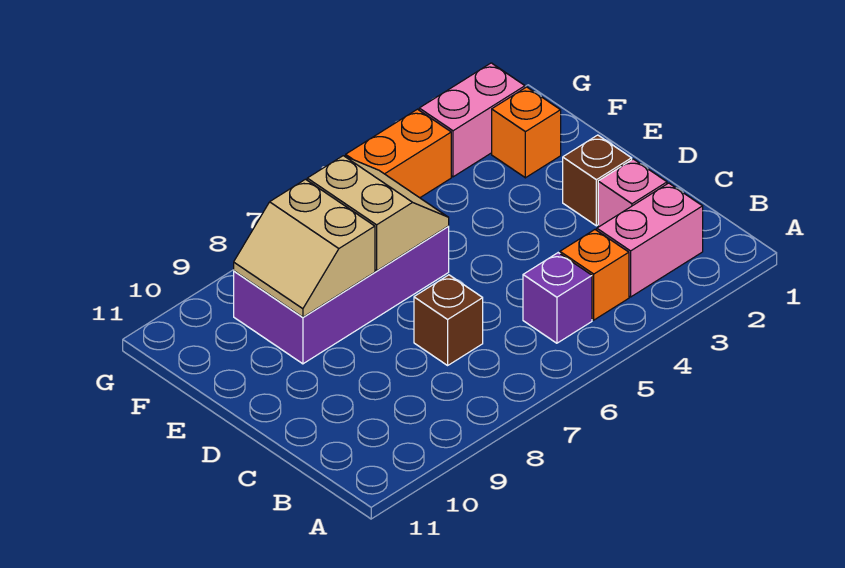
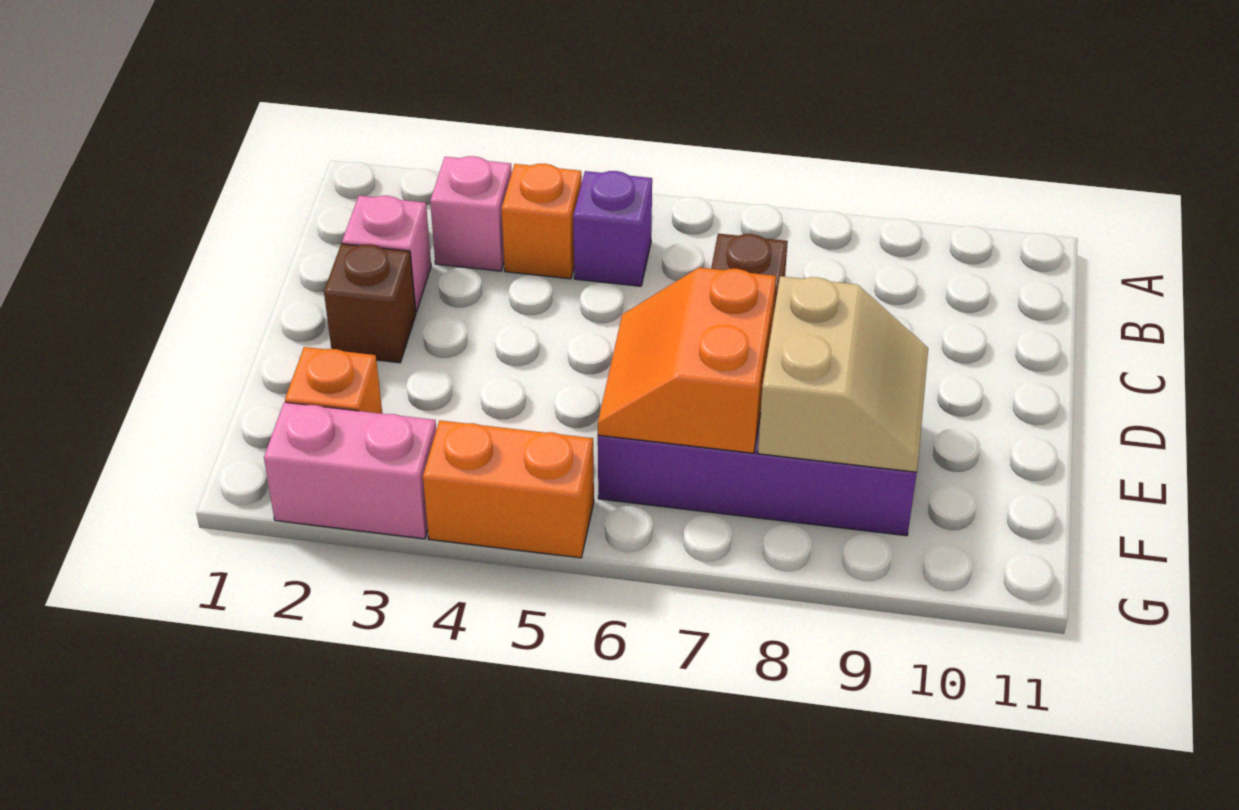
pink 1x2 brick [597,183,703,297] -> pink 1x1 brick [430,156,512,271]
tan 2x2 slope [307,156,449,271] -> orange 2x2 slope [598,268,776,453]

